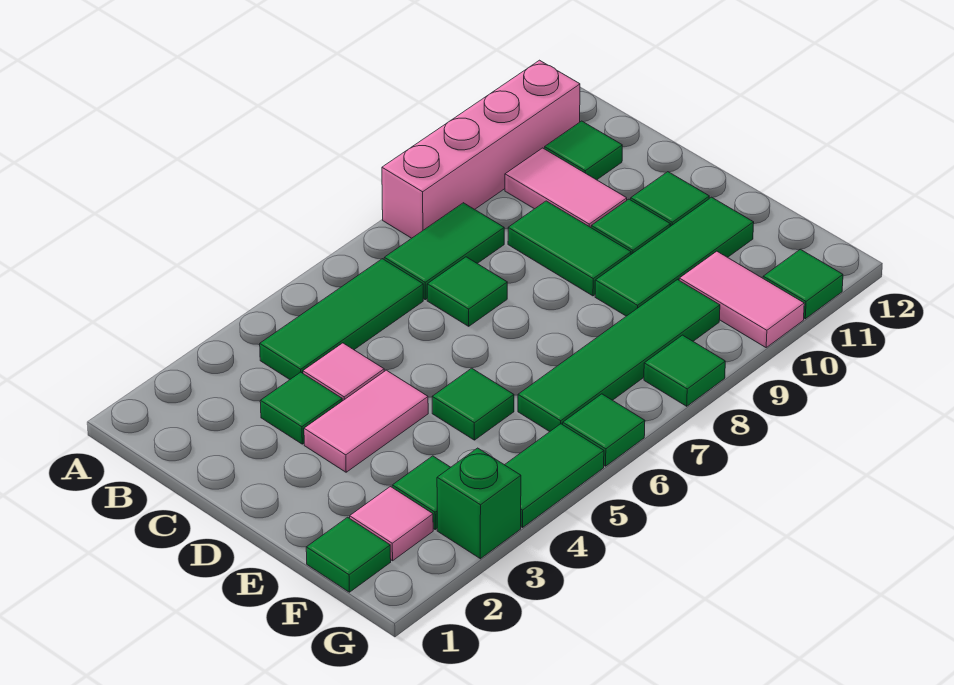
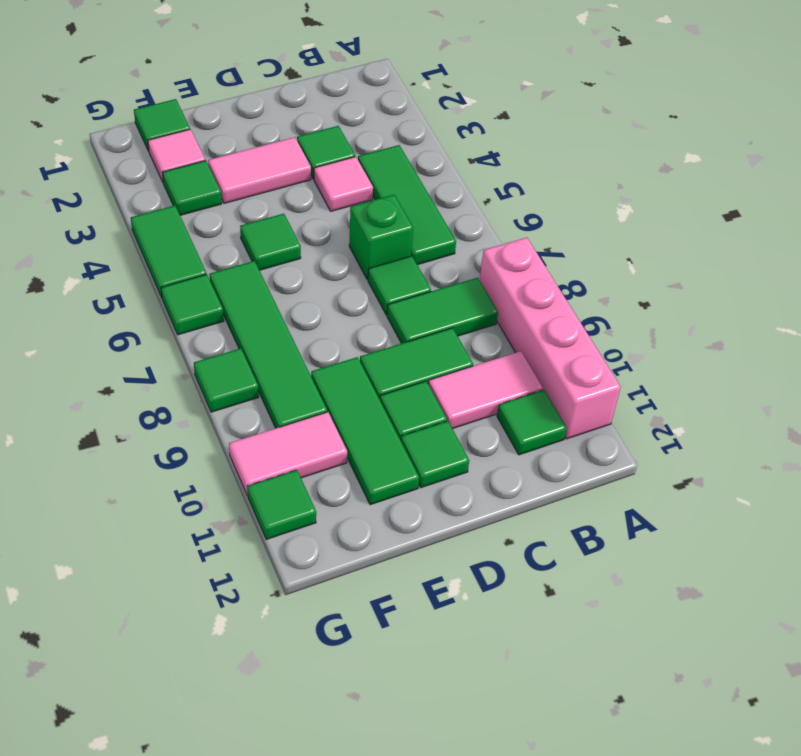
green 1x2 tile [384,203,504,300] -> green 1x2 tile turned to [387,278,498,343]
pink 1x2 tile [304,370,428,472] -> pink 1x2 tile turned to [208,137,311,203]
green 1x1 brick [437,448,521,559] -> green 1x1 brick moved to [349,195,413,279]

